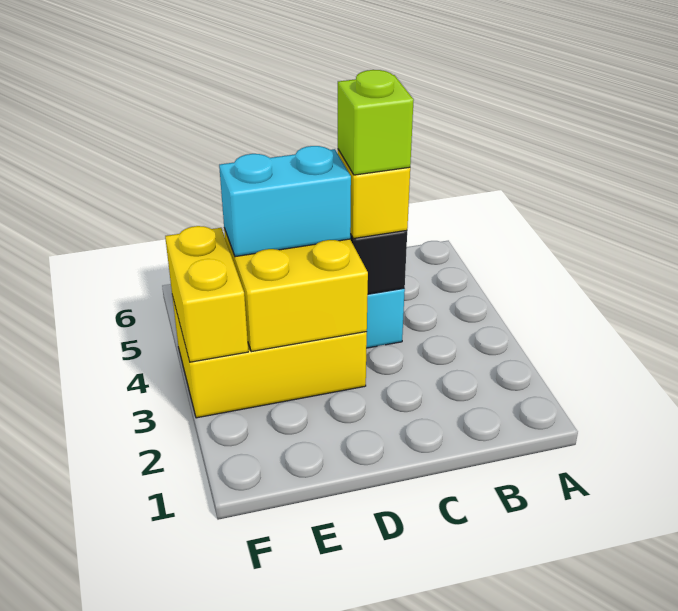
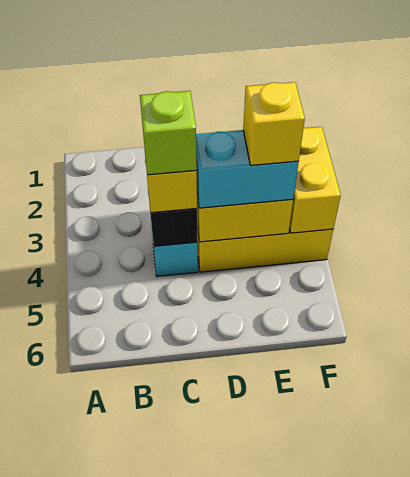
none -> yellow 1x1 brick [243,82,305,165]

